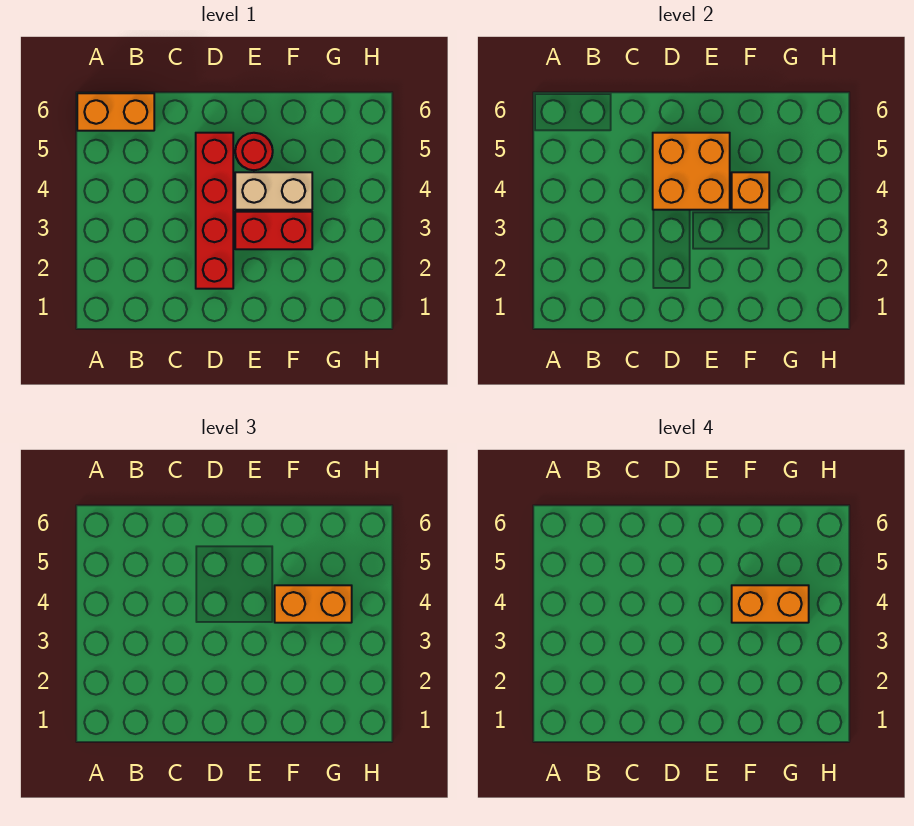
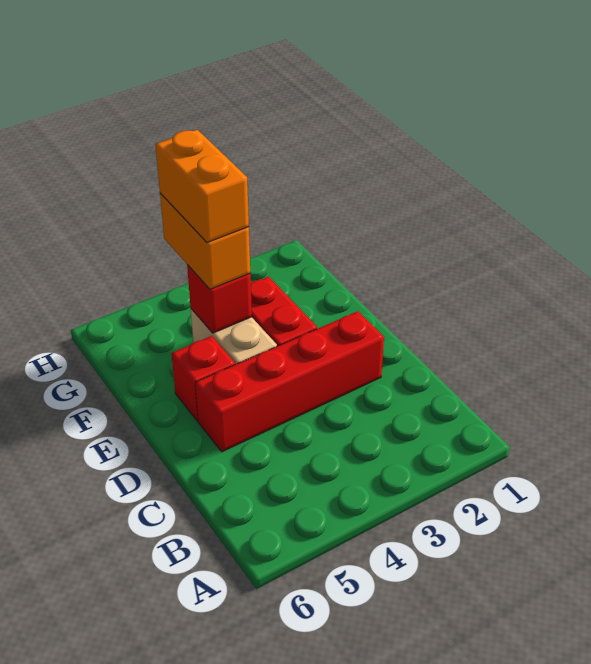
orange 1x2 brick [77,93,154,131] -> none
orange 2x2 brick [653,133,730,210] -> none
red 1x1 round brick [235,133,273,170] -> red 1x1 brick [171,336,235,421]
orange 1x1 brick [732,172,769,210] -> red 1x1 brick [187,265,252,333]

